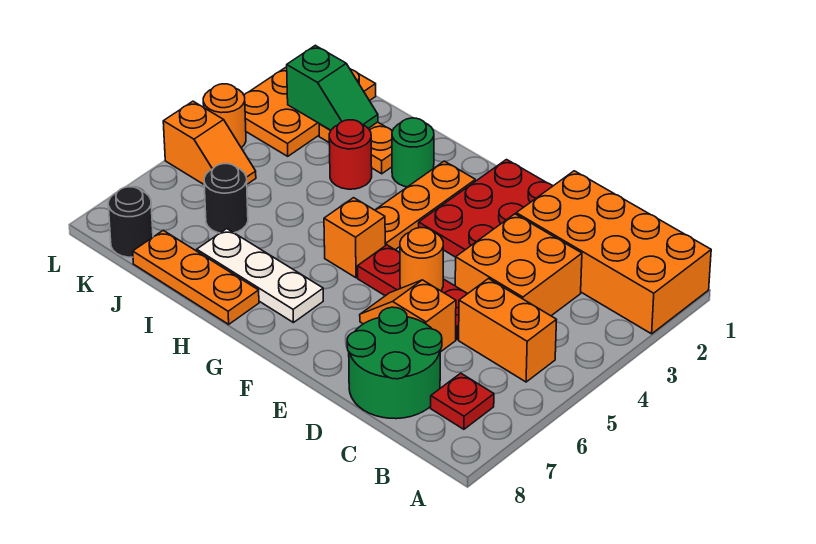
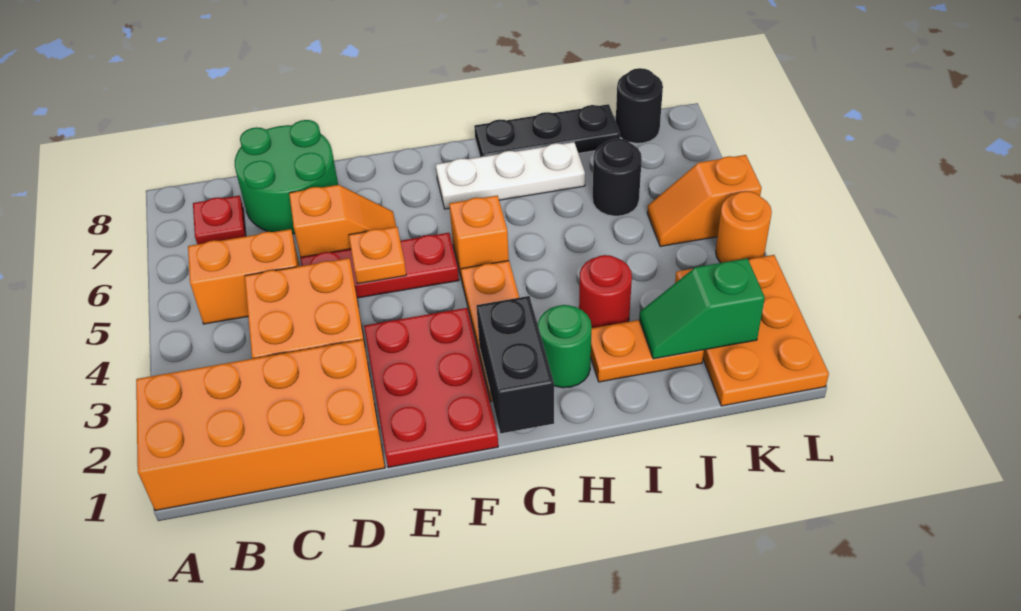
orange 1x1 round brick [400,228,443,291] -> orange 1x1 plate [349,227,406,284]
none -> black 1x2 brick [476,296,554,433]
orange 1x3 plate [133,230,259,324] -> black 1x3 plate [474,104,620,157]

